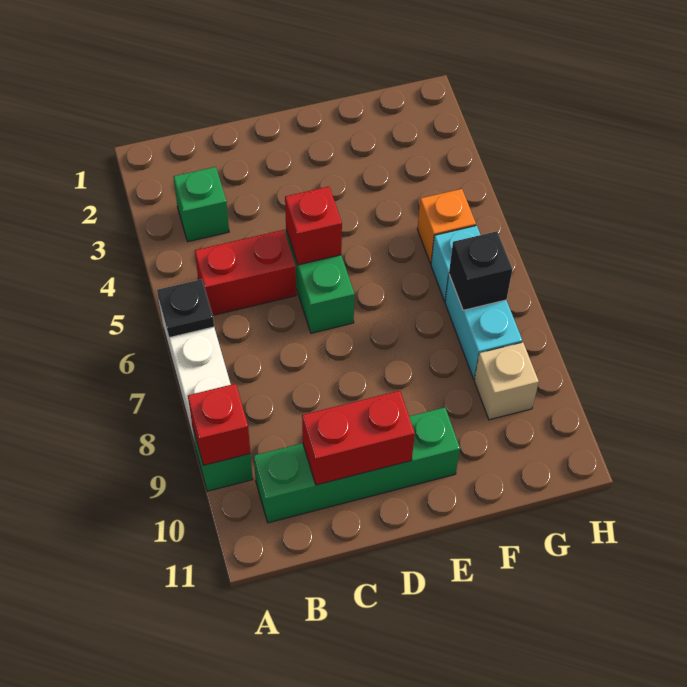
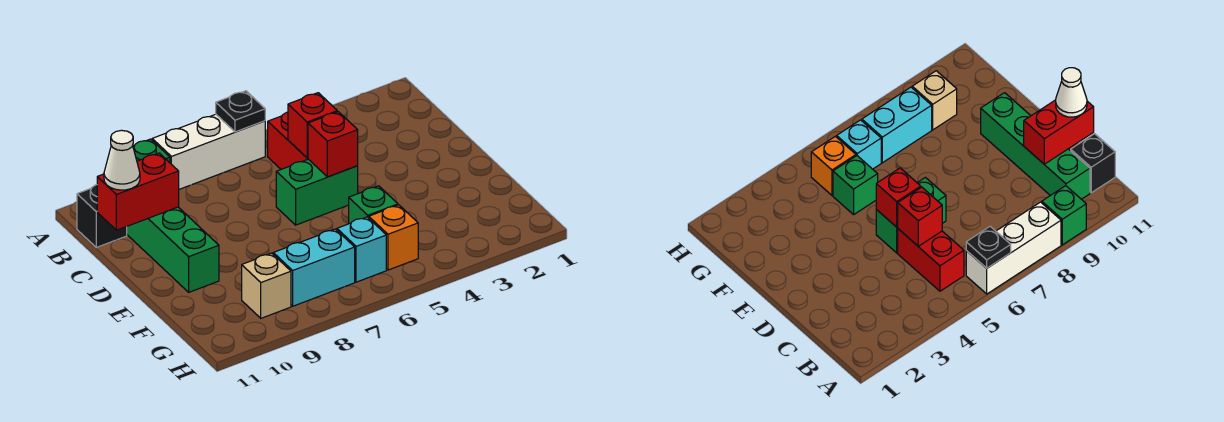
red 1x1 brick [188,384,250,465] -> red 1x1 brick moved to [288,93,337,158]
green 1x1 brick [173,167,229,242] -> green 1x1 brick moved to [349,186,398,224]
red 1x2 brick [302,391,415,485] -> red 1x2 brick turned to [97,153,179,230]
none -> white 1x1 cone [104,130,140,190]
black 1x1 brick [449,231,512,310] -> black 1x1 brick moved to [77,185,127,247]

